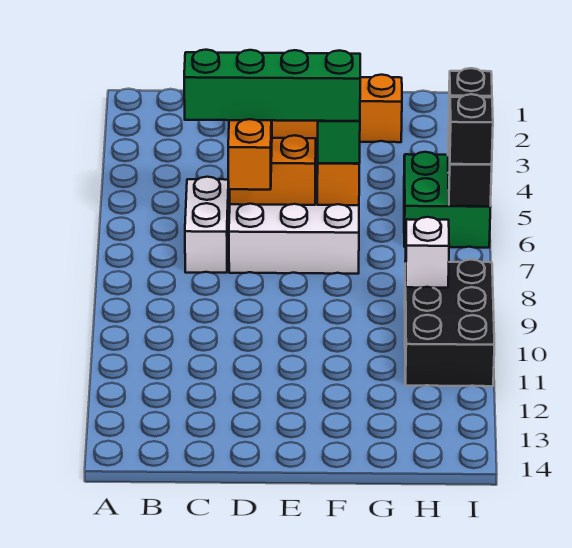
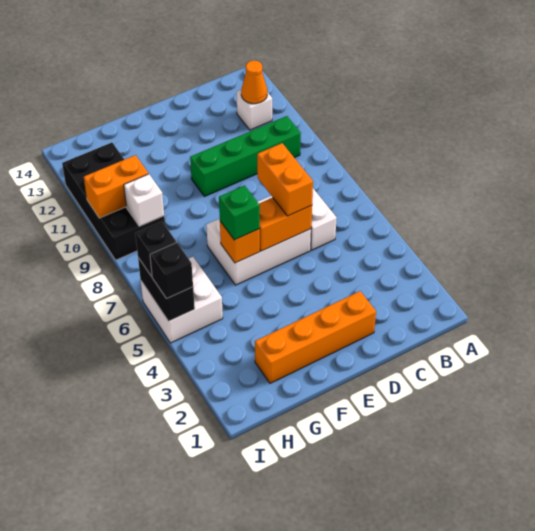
none -> white 1x1 brick [237,90,272,130]
none -> orange 1x1 cone [241,60,267,104]
green 1x4 brick [184,50,360,121] -> green 1x4 brick moved to [190,116,301,197]
green 2x2 brick [404,152,490,248] -> white 2x2 brick [141,257,223,343]
black 2x3 brick [405,260,494,386] -> black 2x4 brick [62,143,165,260]
none -> orange 1x2 brick [84,155,148,218]

